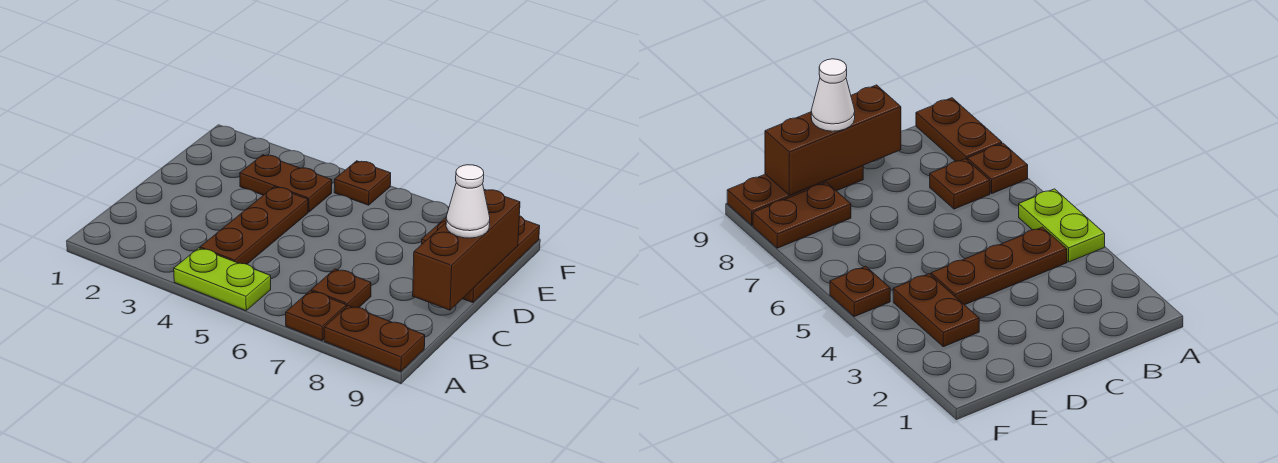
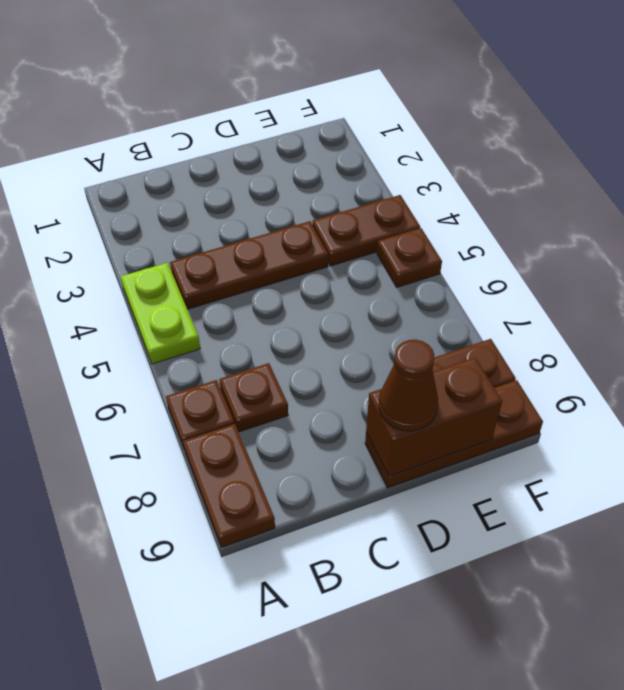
brown 1x3 brick [413,189,520,310] -> brown 1x2 brick [366,358,502,476]
white 1x1 cone [446,165,490,238] -> brown 1x1 cone [379,340,438,431]
brown 1x2 plate [240,155,332,212] -> brown 1x2 plate turned to [313,195,420,266]

